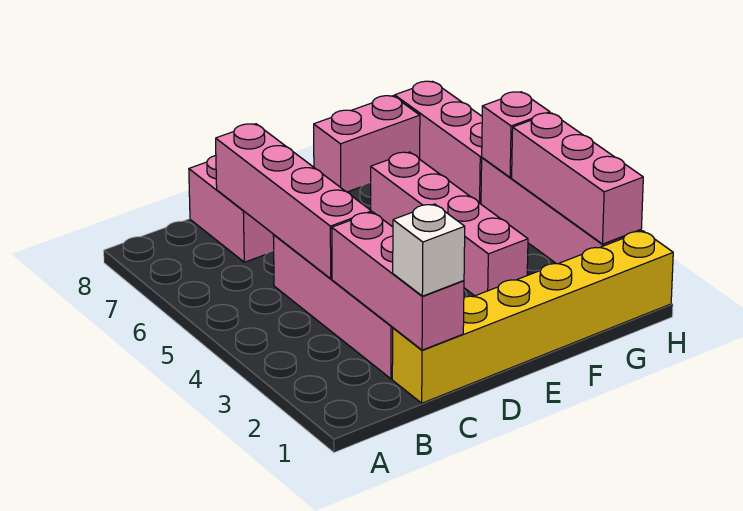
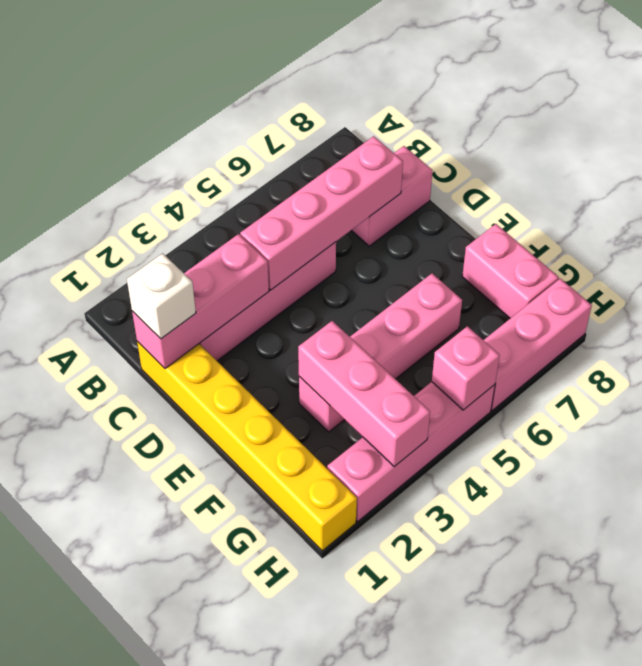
pink 1x3 brick [512,113,643,244] -> pink 1x3 brick turned to [298,321,430,467]

